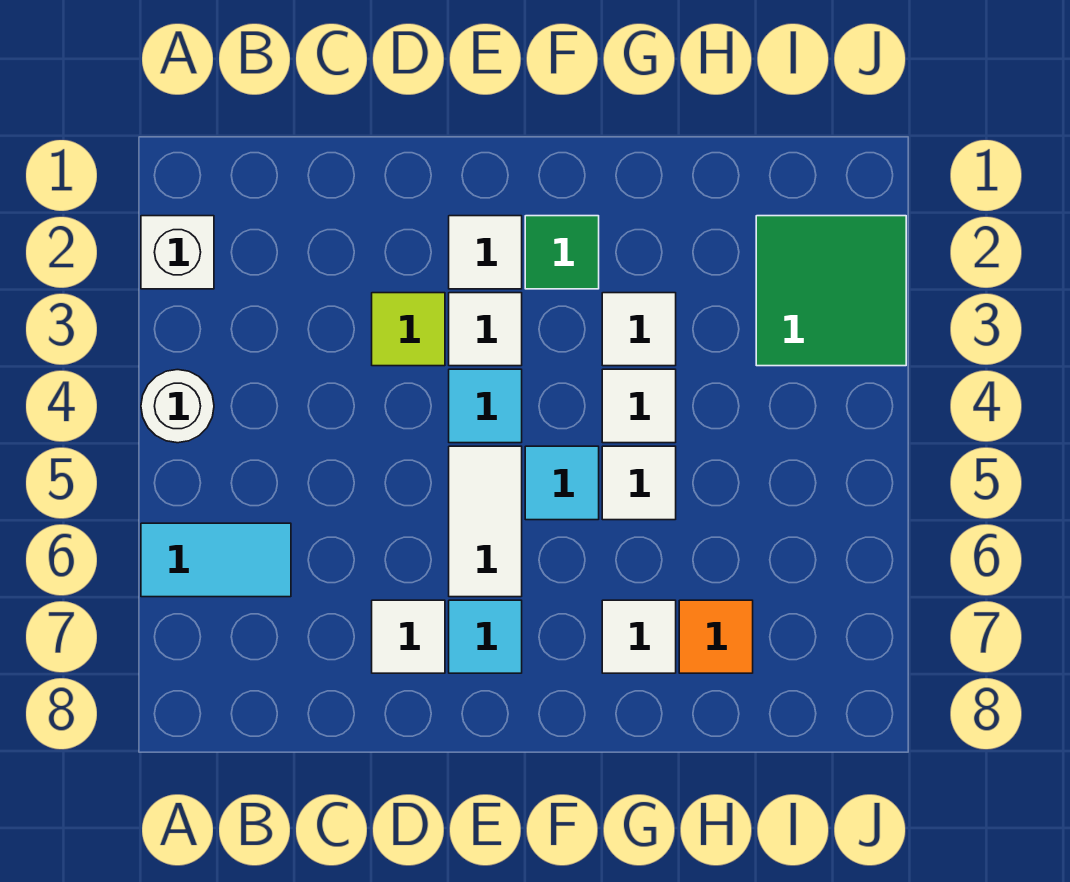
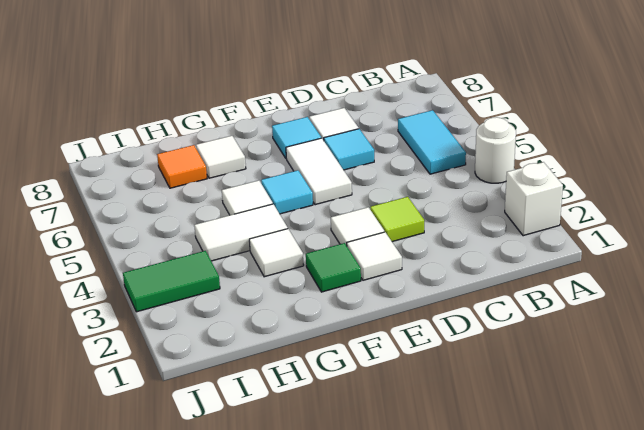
cyan 1x2 tile [141,523,291,597] -> cyan 1x2 tile turned to [398,110,466,174]
cyan 1x1 tile [449,369,522,443] -> cyan 1x1 tile moved to [324,129,374,170]
white 1x1 tile [602,369,676,443] -> white 1x2 tile [194,204,288,261]
green 2x2 tile [756,216,906,366] -> green 1x2 tile [123,251,220,312]

